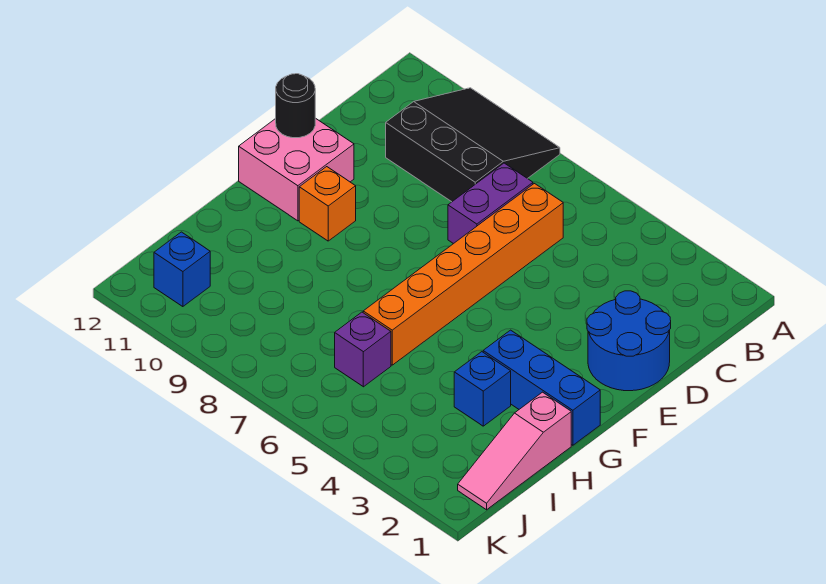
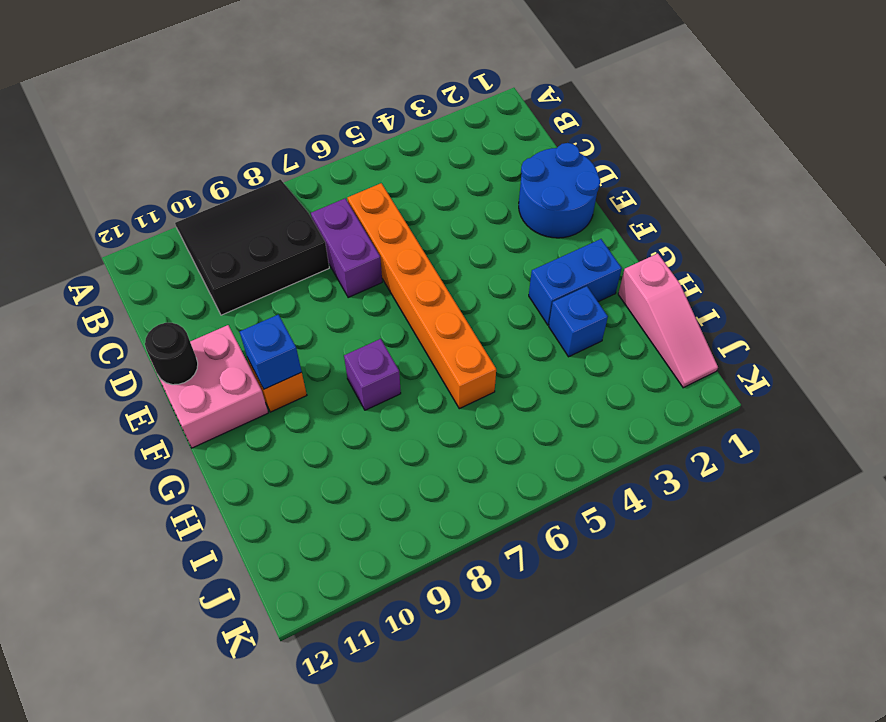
blue 1x3 brick [483,330,600,445] -> blue 1x2 brick [529,239,622,325]
purple 1x1 brick [335,312,391,387] -> purple 1x1 brick moved to [344,339,401,410]
blue 1x1 brick [154,232,210,307] -> blue 1x1 brick moved to [240,315,302,389]

